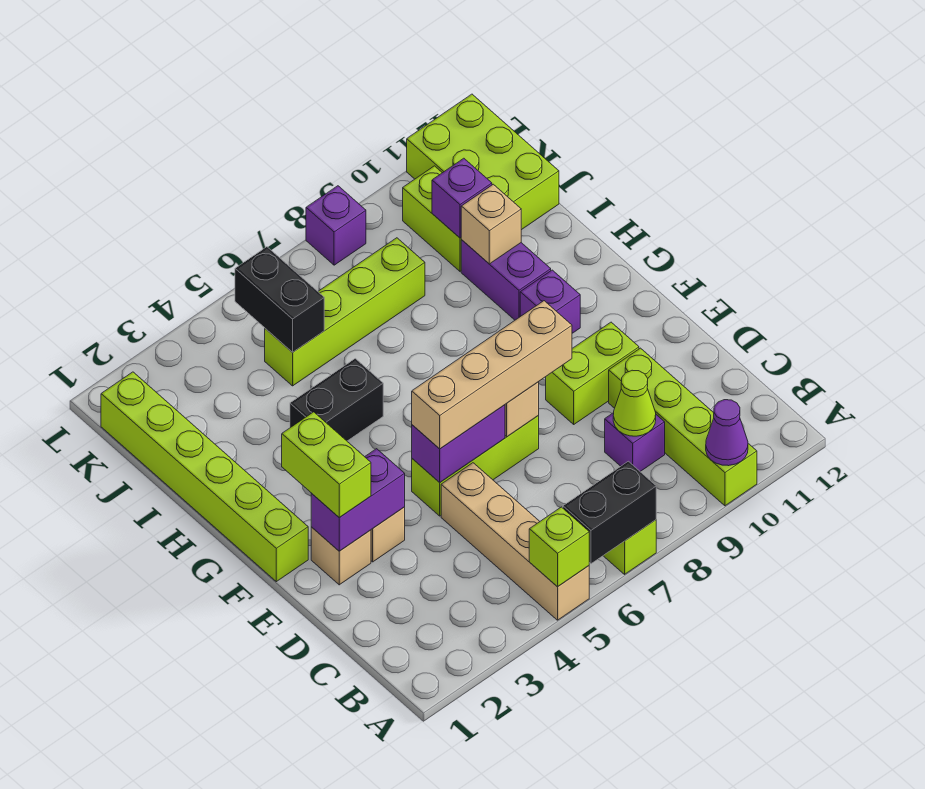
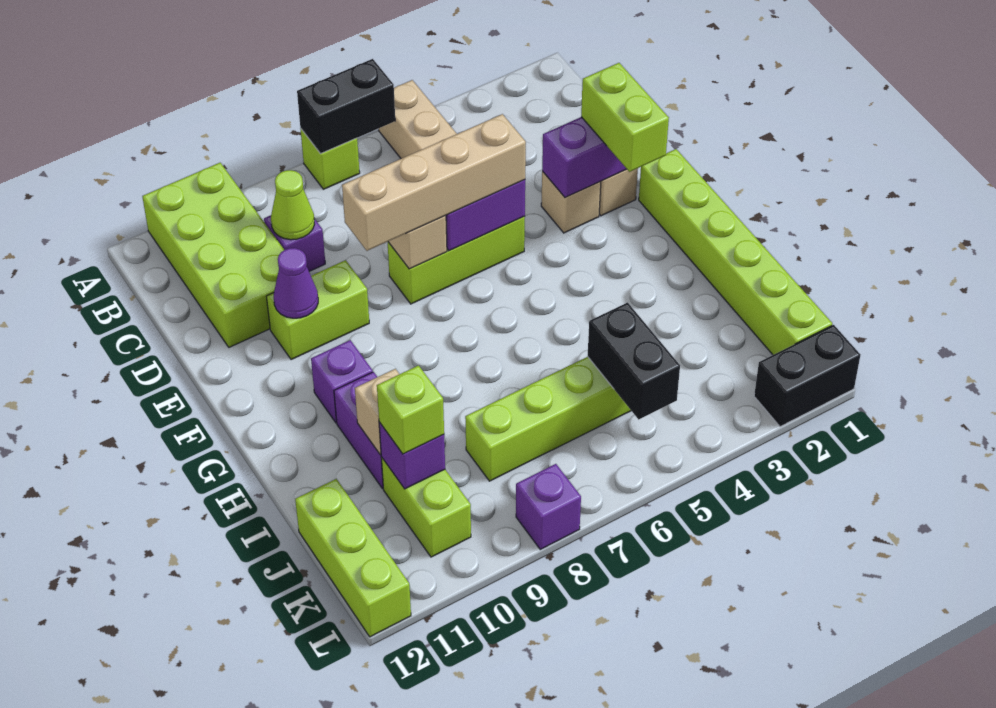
lime 1x1 brick [529,507,589,587] -> lime 1x1 brick moved to [377,366,444,454]
lime 1x4 brick [609,348,757,506] -> lime 2x4 brick [142,163,284,347]
purple 1x1 cone [706,400,748,466] -> purple 1x1 cone moved to [274,248,318,318]
black 1x2 brick [290,359,383,441] -> black 1x2 brick moved to [754,325,860,427]
lime 2x3 brick [407,94,559,230] -> lime 1x3 brick [295,479,411,637]

